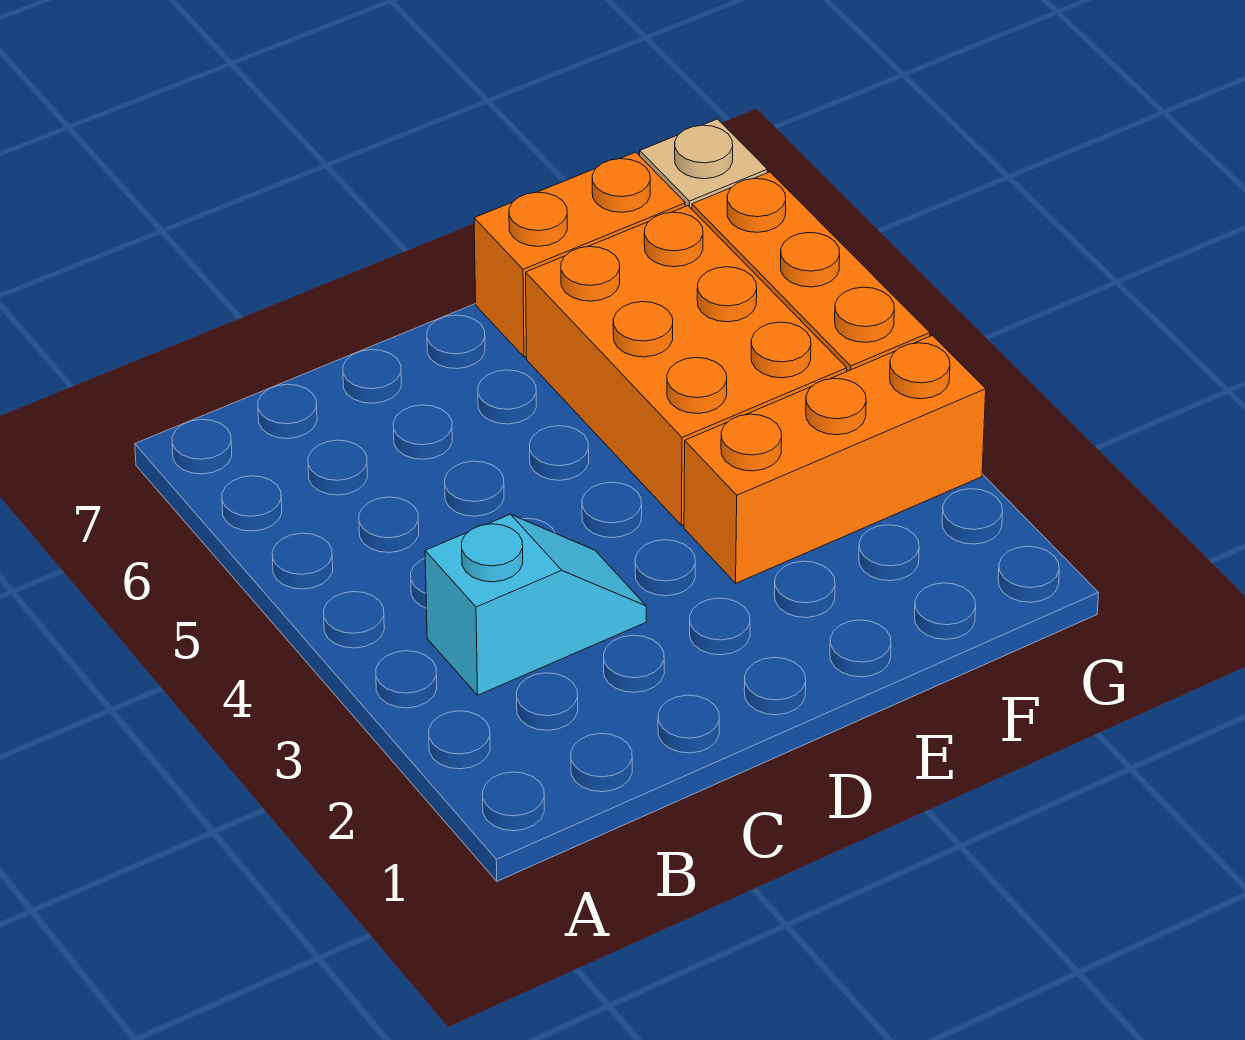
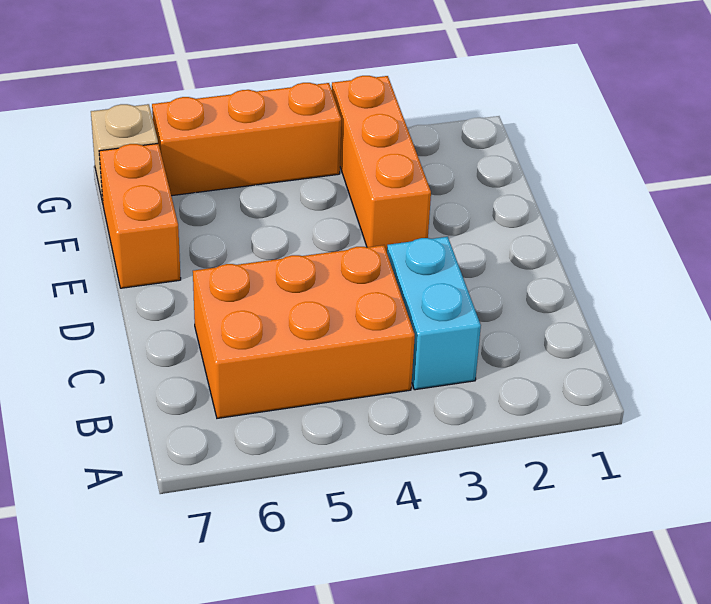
cyan 1x2 slope [425,514,646,695] -> cyan 1x2 brick [387,237,481,390]
orange 2x3 brick [526,206,847,526] -> orange 2x3 brick moved to [193,245,415,418]

